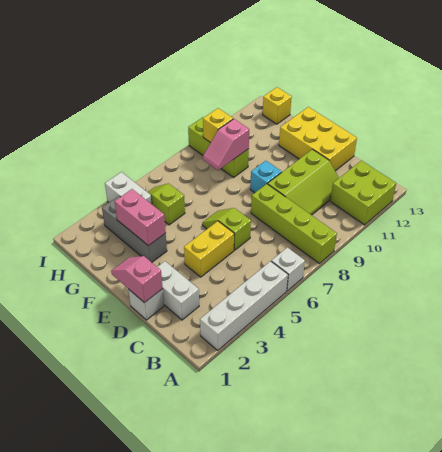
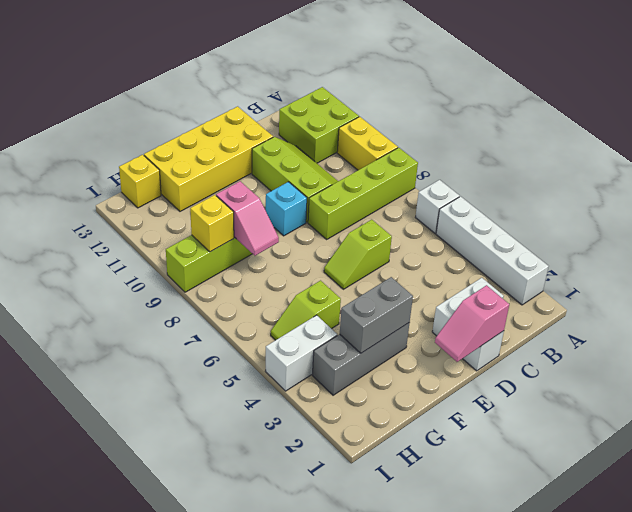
yellow 1x2 brick [184,221,234,277] -> yellow 1x2 brick moved to [337,117,398,170]
yellow 2x3 brick [279,107,357,171] -> yellow 2x4 brick [144,106,273,211]
pink 1x2 brick [115,189,166,246] -> grey 1x2 brick [340,277,413,353]

